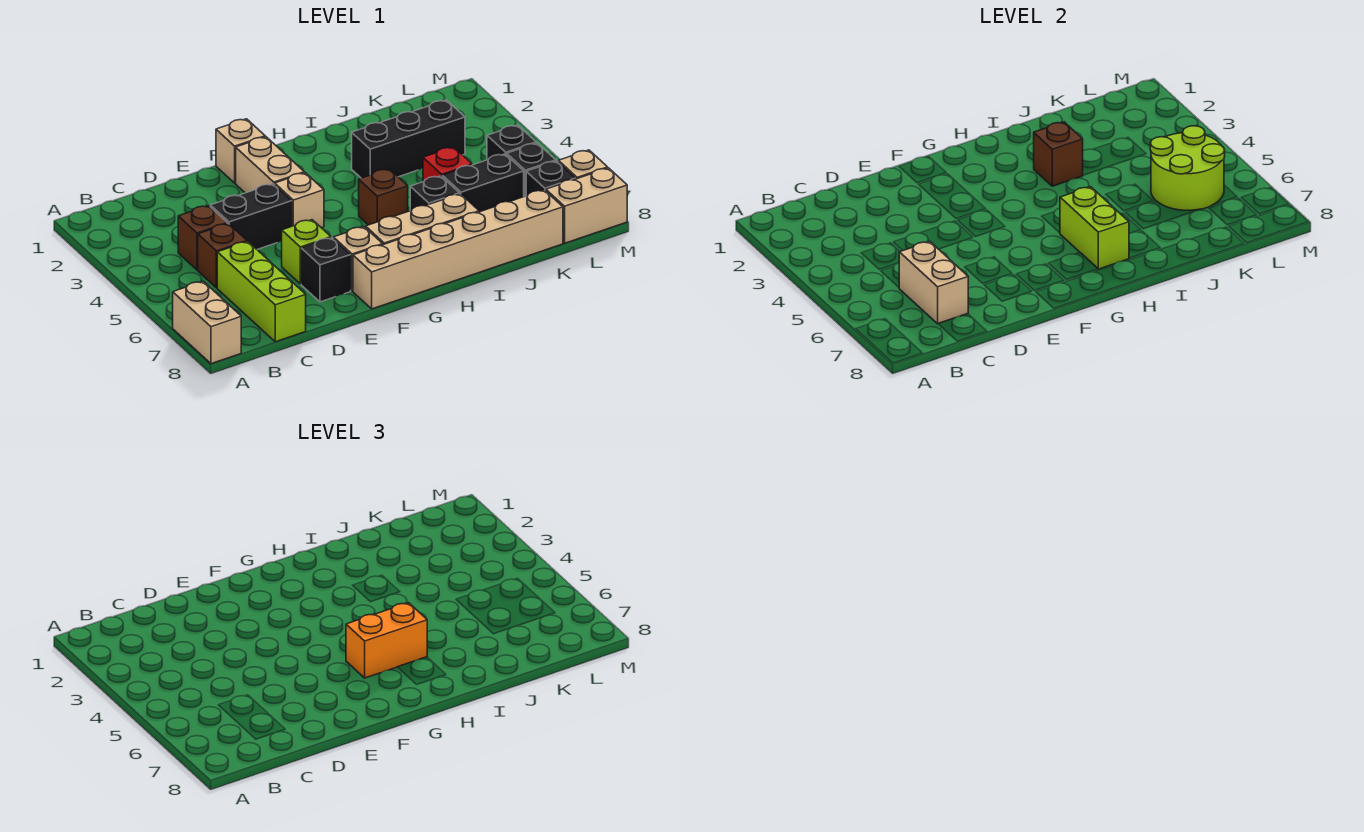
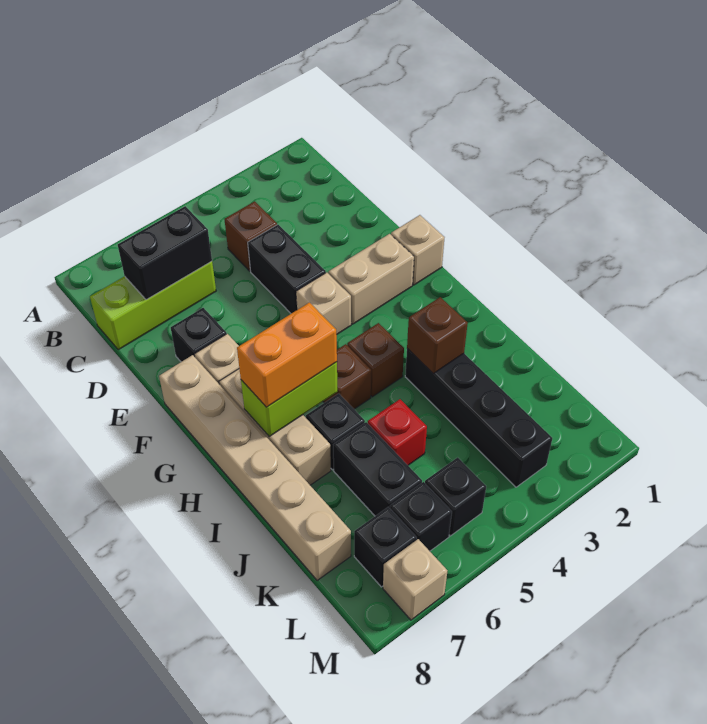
tan 1x2 brick [173,281,241,364] -> none
brown 1x1 brick [198,224,247,288] -> brown 1x1 brick moved to [347,323,404,397]
tan 1x2 brick [899,242,968,324] -> black 1x2 brick [118,206,212,300]
lime 1x1 brick [282,220,331,284] -> none
orange 1x2 brick [346,603,427,678] -> orange 1x2 brick turned to [237,303,337,407]
black 1x3 brick [352,100,465,178] -> black 1x4 brick [405,349,552,487]
lime 2x2 round brick [1150,126,1225,210] -> none
tan 1x2 brick [546,168,627,243] -> none

